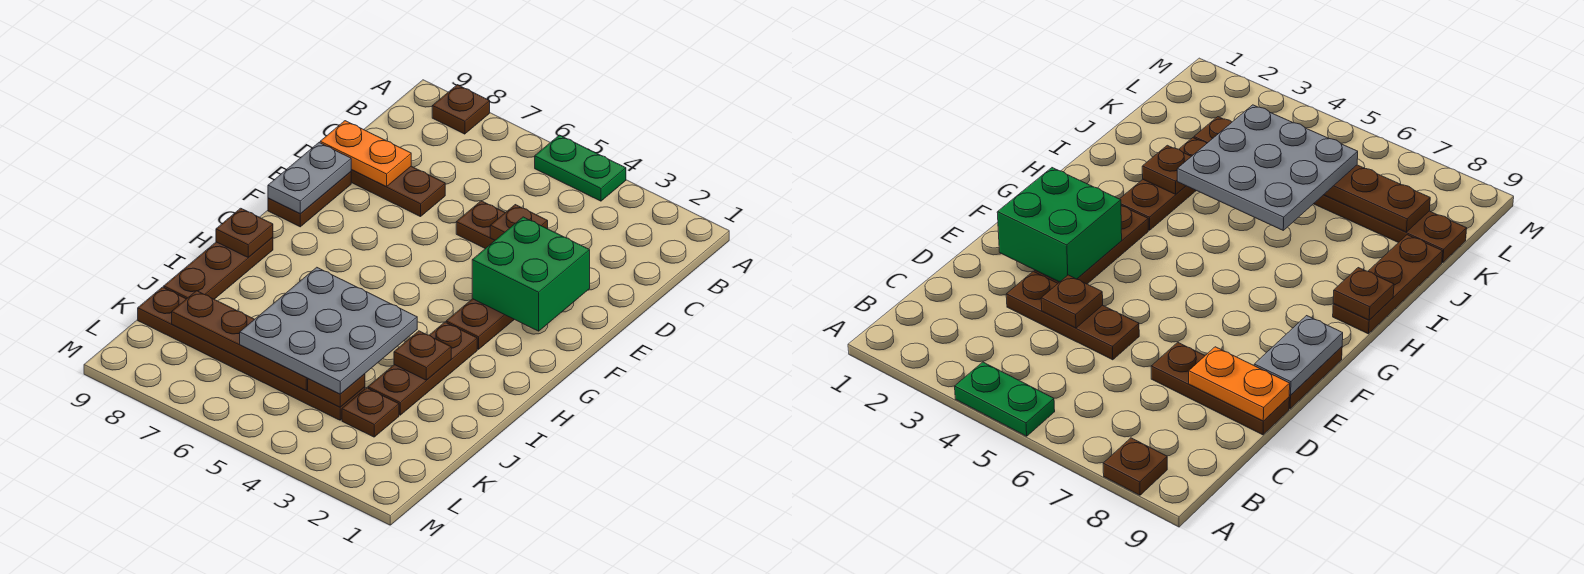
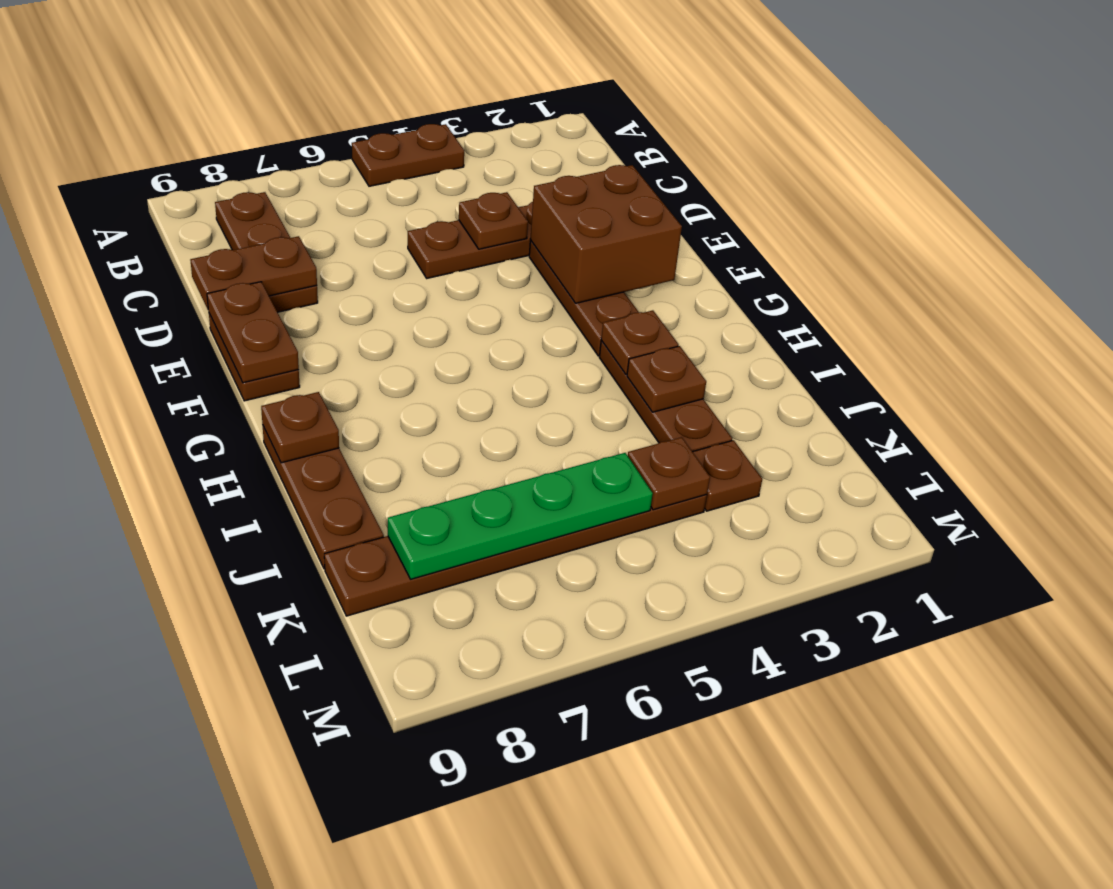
green 1x2 plate [535,135,626,201] -> brown 1x2 plate [352,124,464,186]
brown 1x1 plate [432,85,490,134] -> brown 1x1 plate moved to [601,310,678,374]
brown 1x3 plate [351,166,445,217] -> brown 1x3 plate turned to [215,192,318,312]
orange 1x2 plate [320,121,411,187] -> brown 1x2 plate [190,236,317,309]
green 2x2 brick [472,217,590,331] -> brown 2x2 brick [530,165,682,303]
grey 1x2 plate [268,143,351,214] -> brown 1x2 plate [207,282,299,383]
grey 3x3 plate [240,267,417,394] -> none
brown 1x4 plate [172,291,308,390] -> green 1x4 plate [388,453,653,579]

